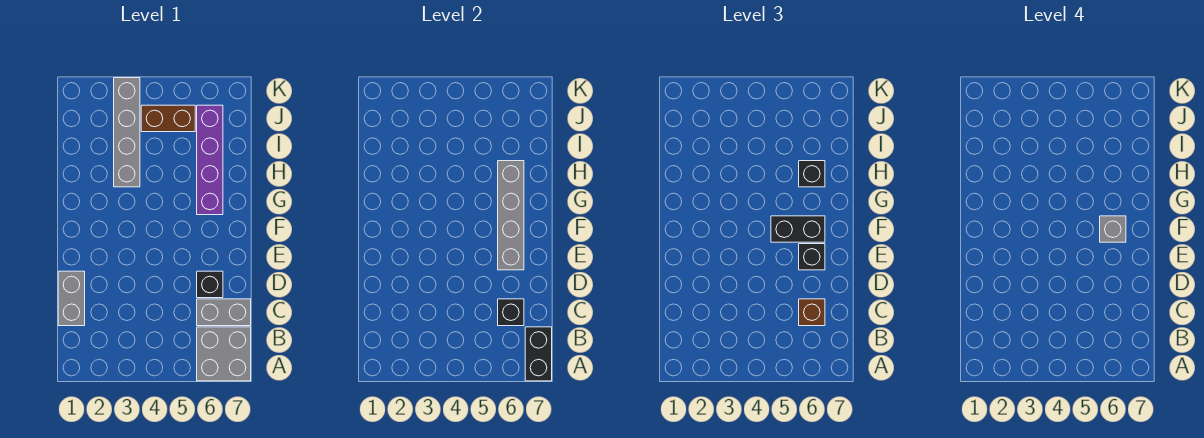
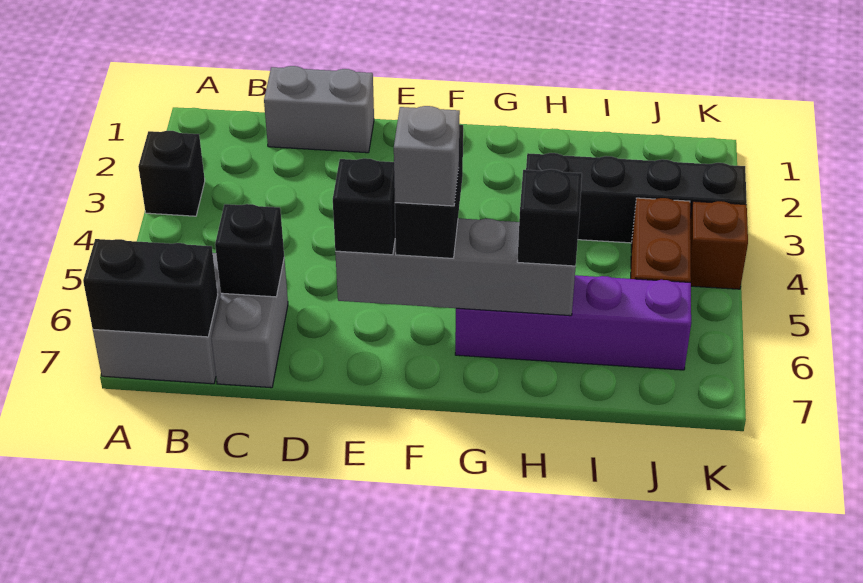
brown 1x1 brick [799,299,825,326] -> brown 1x1 brick moved to [690,201,748,289]
black 1x1 brick [197,271,223,298] -> black 1x1 brick moved to [138,131,205,216]
grey 1x4 brick [114,78,140,187] -> black 1x4 brick [526,153,747,243]

